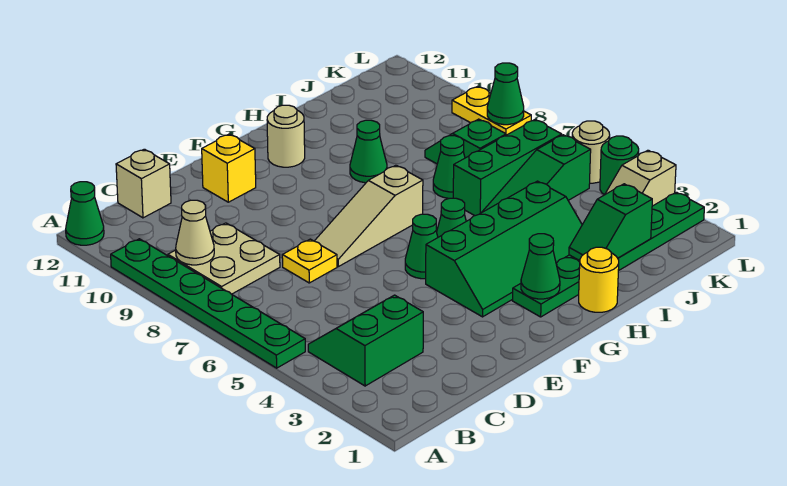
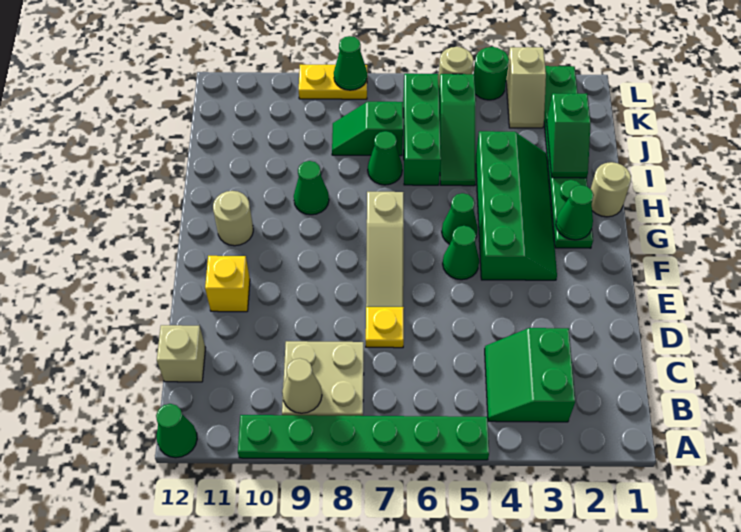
yellow 1x1 round brick [579,247,619,312] -> tan 1x1 round brick [591,162,631,217]

